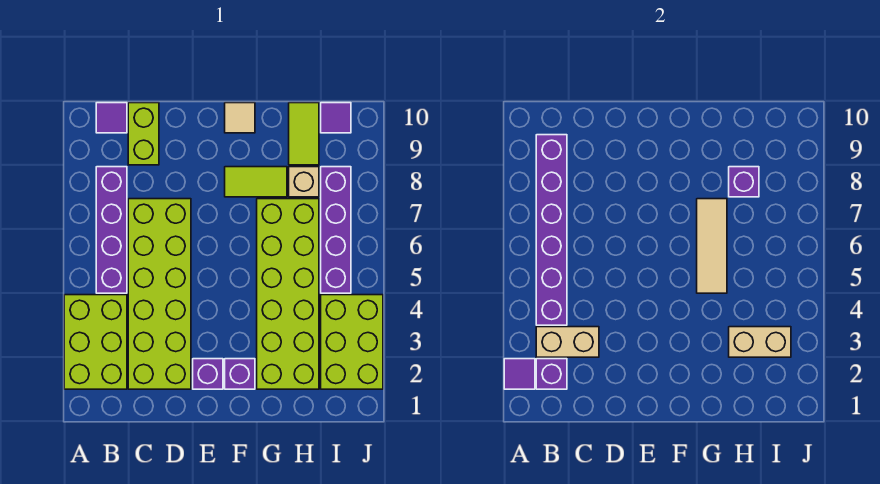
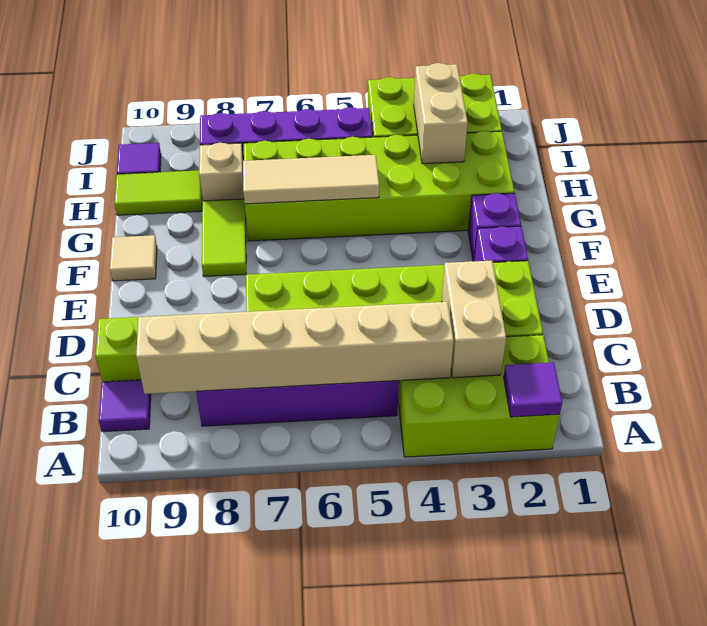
purple 1x1 brick [536,359,567,389] -> none
purple 1x6 brick [536,135,567,325] -> tan 1x6 brick [136,302,454,394]
purple 1x1 brick [729,167,759,197] -> none

